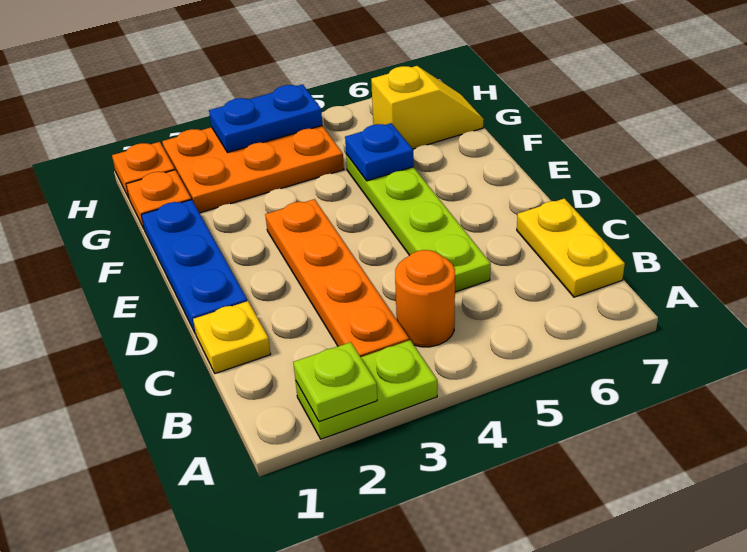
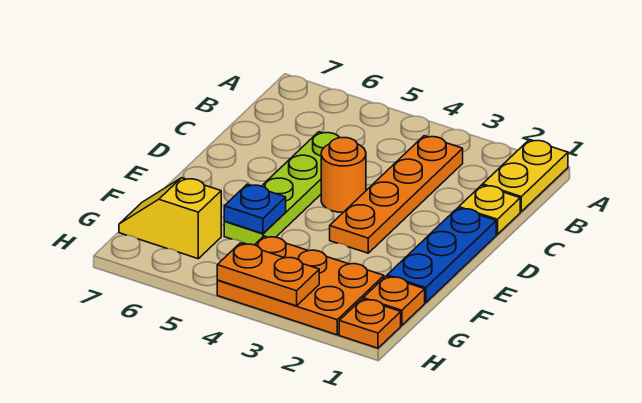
lime 1x2 plate [295,340,437,439] -> none
lime 1x1 plate [293,342,377,422] -> none
orange 1x1 round brick [395,250,455,347] -> orange 1x1 round brick moved to [321,138,366,212]
yellow 1x2 plate [517,198,625,297] -> yellow 1x2 plate moved to [483,140,568,212]
blue 1x2 plate [209,84,322,153] -> orange 1x2 plate [217,243,319,306]

